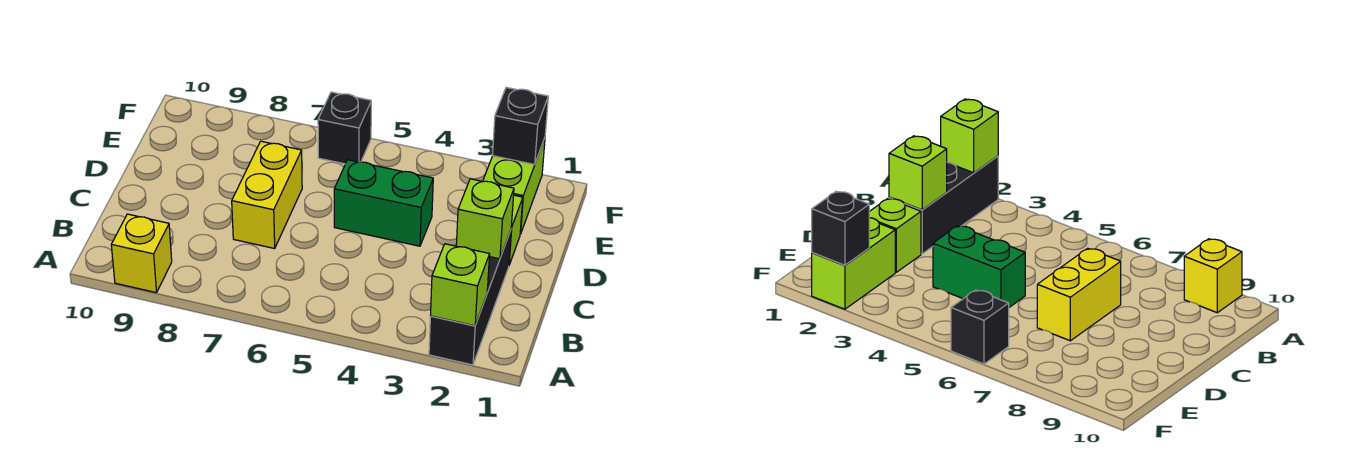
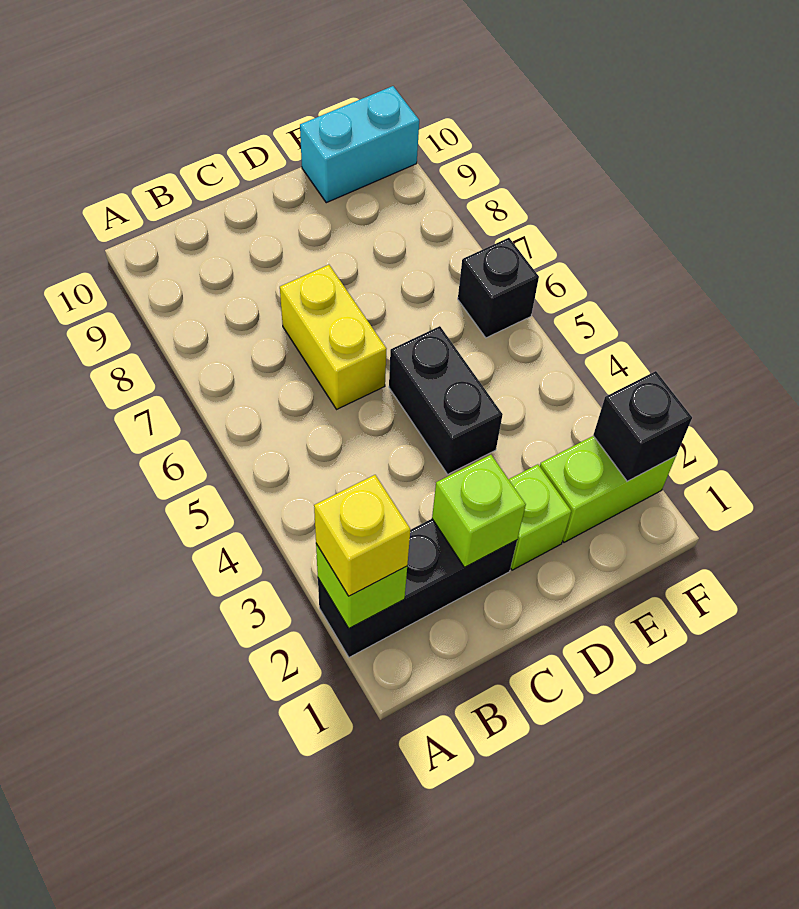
yellow 1x1 brick [111,214,172,293] -> yellow 1x1 brick moved to [314,475,410,596]
yellow 1x2 brick [232,141,302,248] -> yellow 1x2 brick turned to [280,265,386,409]
green 1x2 brick [334,160,433,246] -> black 1x2 brick [389,326,503,474]
none -> cyan 1x2 brick [300,86,419,203]

